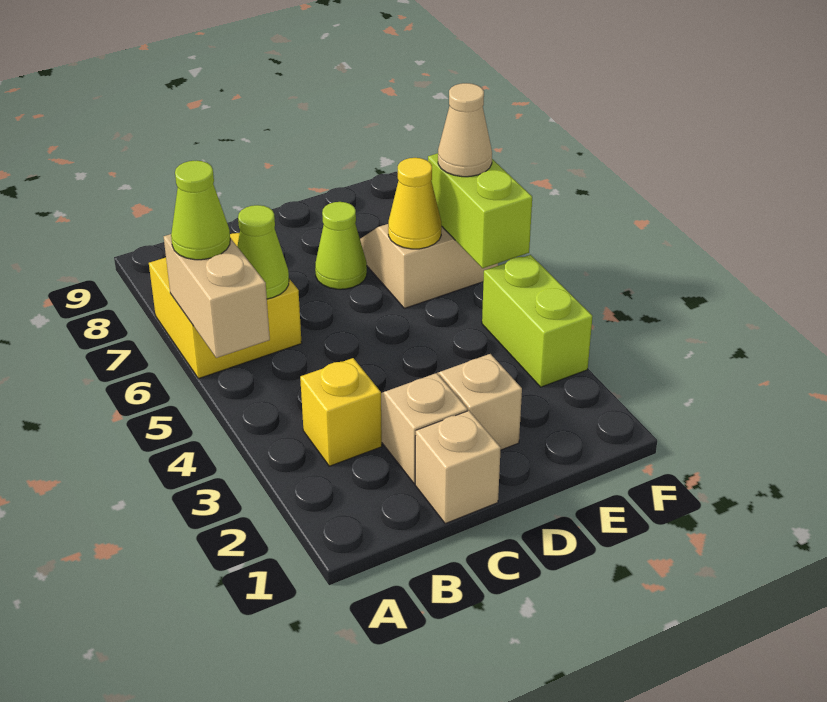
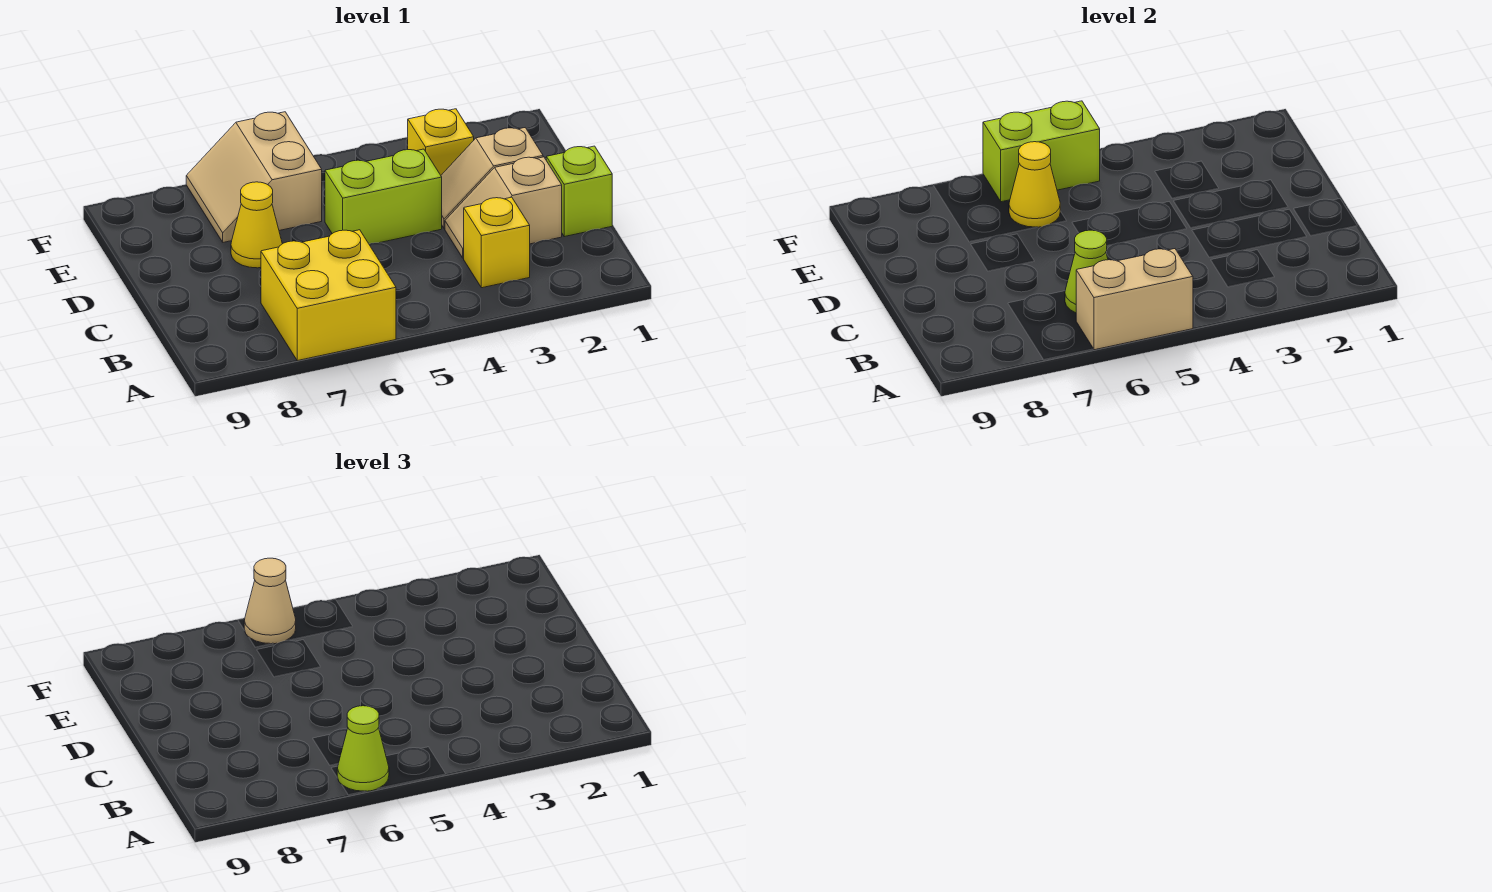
tan 1x1 brick [415,411,501,524] -> lime 1x1 brick [546,146,612,237]
lime 1x1 cone [315,202,367,289] -> yellow 1x1 cone [231,182,282,268]
none -> yellow 1x1 brick [408,109,474,175]
lime 1x2 brick [482,255,593,387] -> lime 1x2 brick moved to [325,149,442,244]

